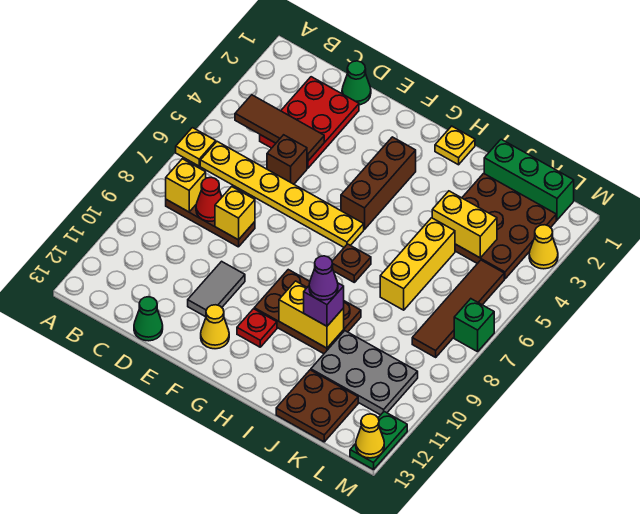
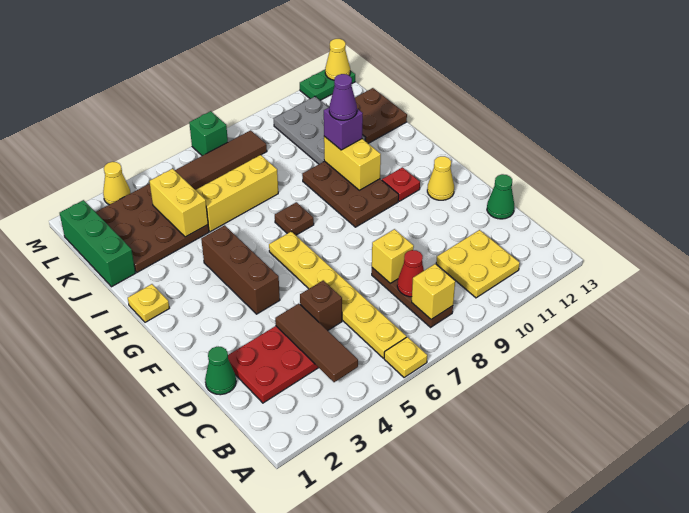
none -> yellow 2x2 plate [436,230,520,298]
grey 1x2 tile [188,261,245,317] -> none
brown 1x3 brick [341,137,416,229] -> brown 1x3 brick turned to [201,225,280,314]

